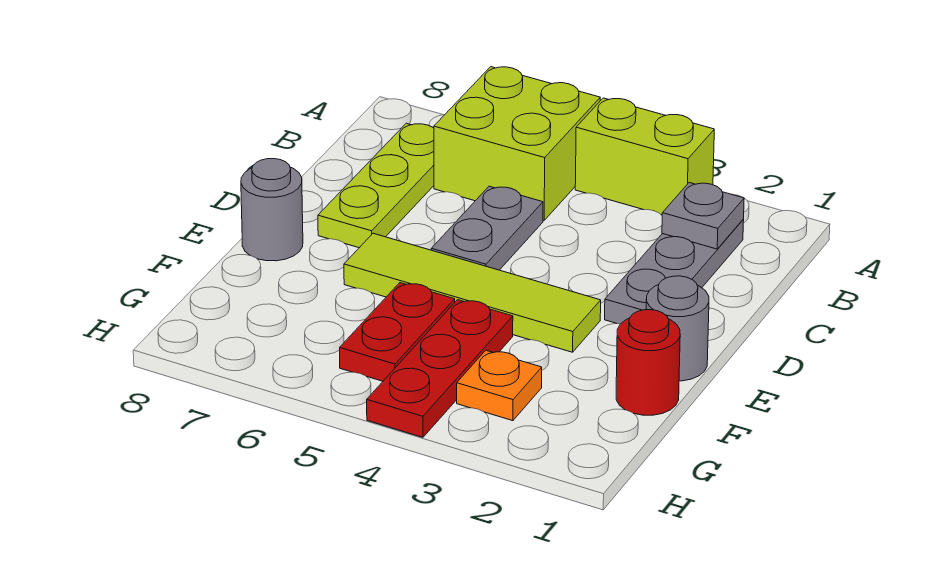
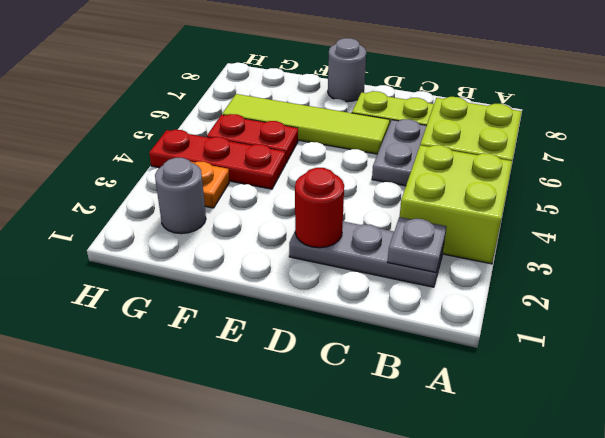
lime 1x2 brick [575,98,714,215] -> lime 2x2 brick [400,145,512,264]
grey 1x2 plate [431,186,543,270] -> grey 1x2 plate turned to [372,119,426,186]
grey 1x1 round brick [646,276,709,381] -> grey 1x1 round brick moved to [155,158,206,234]
lime 1x4 tile [344,233,601,352] -> lime 1x4 tile turned to [222,94,390,154]
red 1x1 round brick [616,310,680,415] -> red 1x1 round brick moved to [295,168,344,248]

